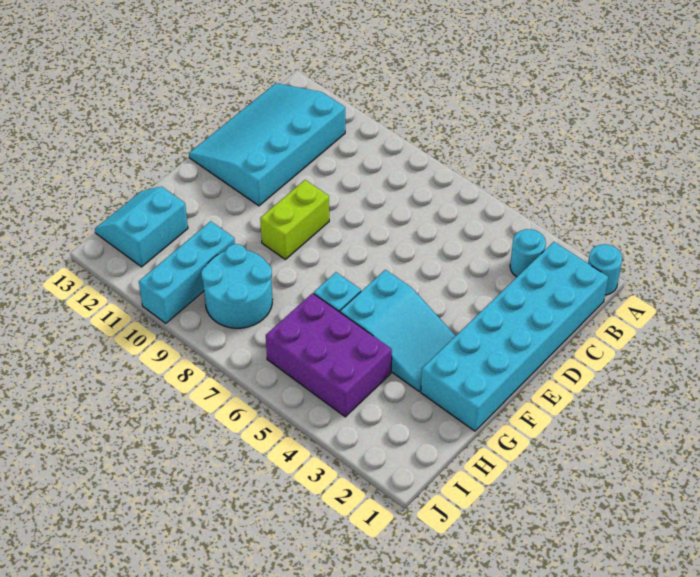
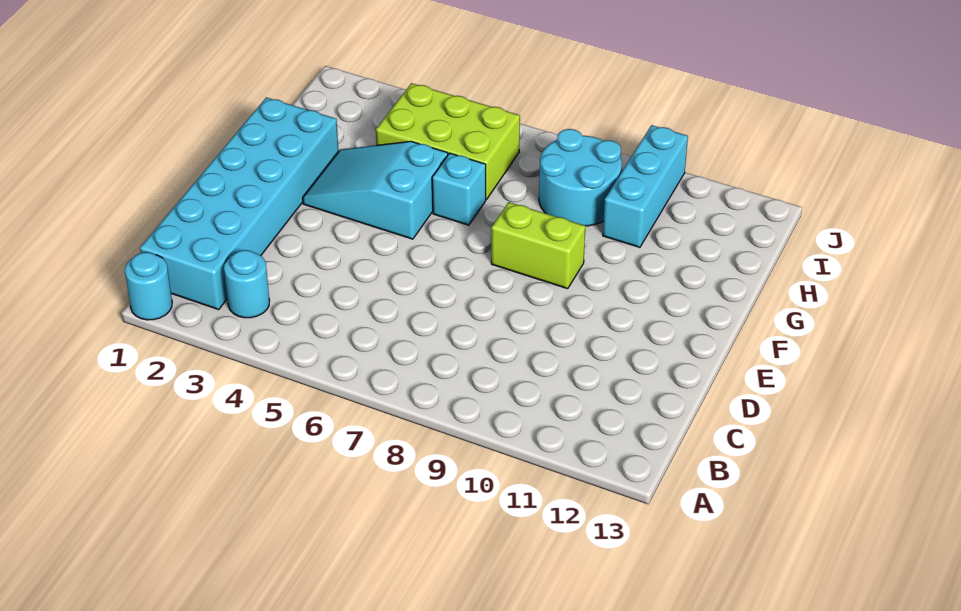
cyan 3x4 slope [189,83,345,206] -> none
lime 1x2 brick [260,180,329,259] -> lime 1x2 brick turned to [491,202,585,289]
purple 2x3 brick [266,293,392,417] -> lime 2x3 brick [376,83,520,200]
cyan 2x2 slope [95,186,188,267] -> none

